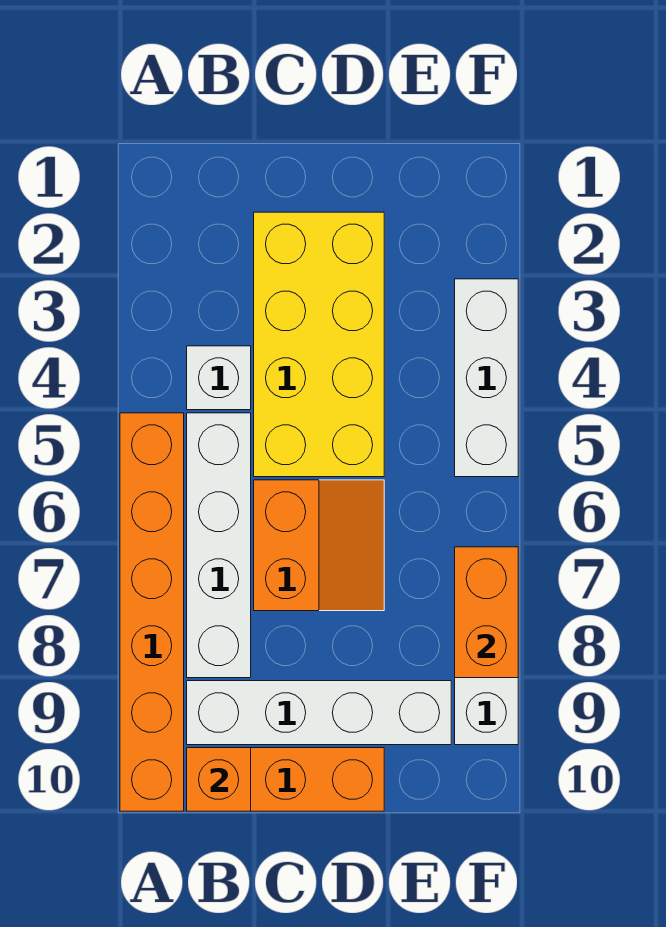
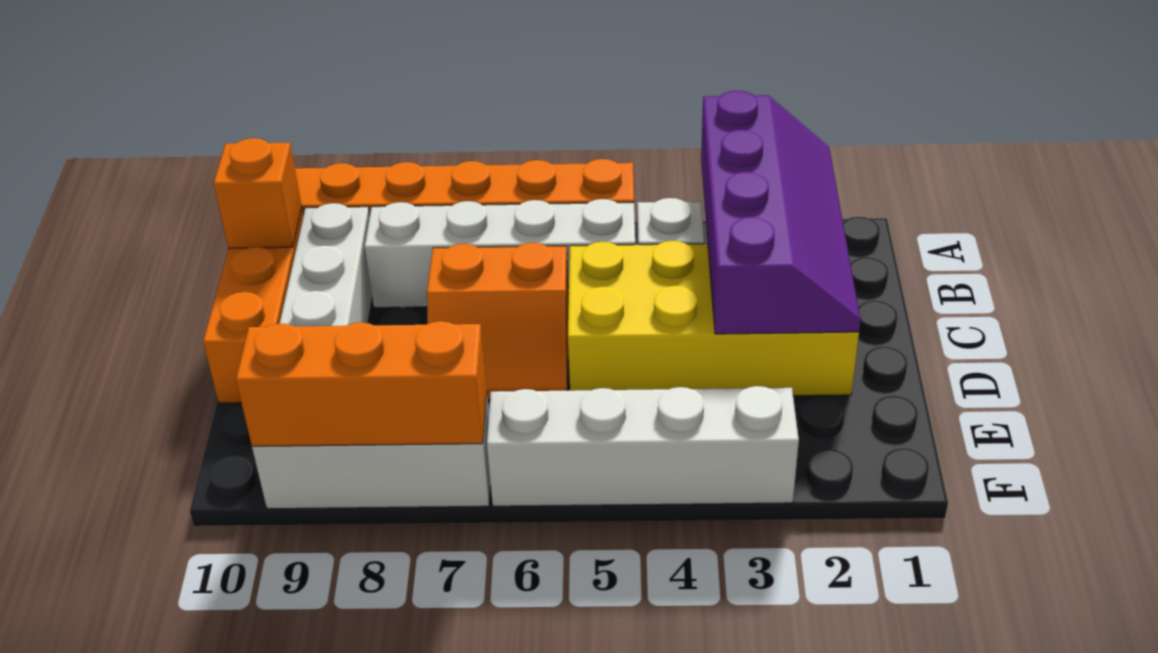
none -> purple 2x4 slope [701,91,861,334]
white 1x3 brick [455,279,518,477] -> white 1x4 brick [487,386,799,506]
orange 1x2 brick [455,547,518,678] -> orange 1x3 brick [236,321,487,446]

